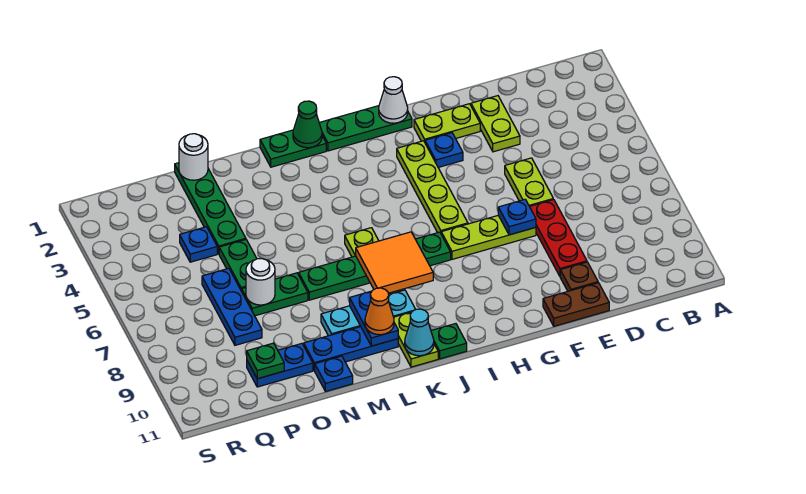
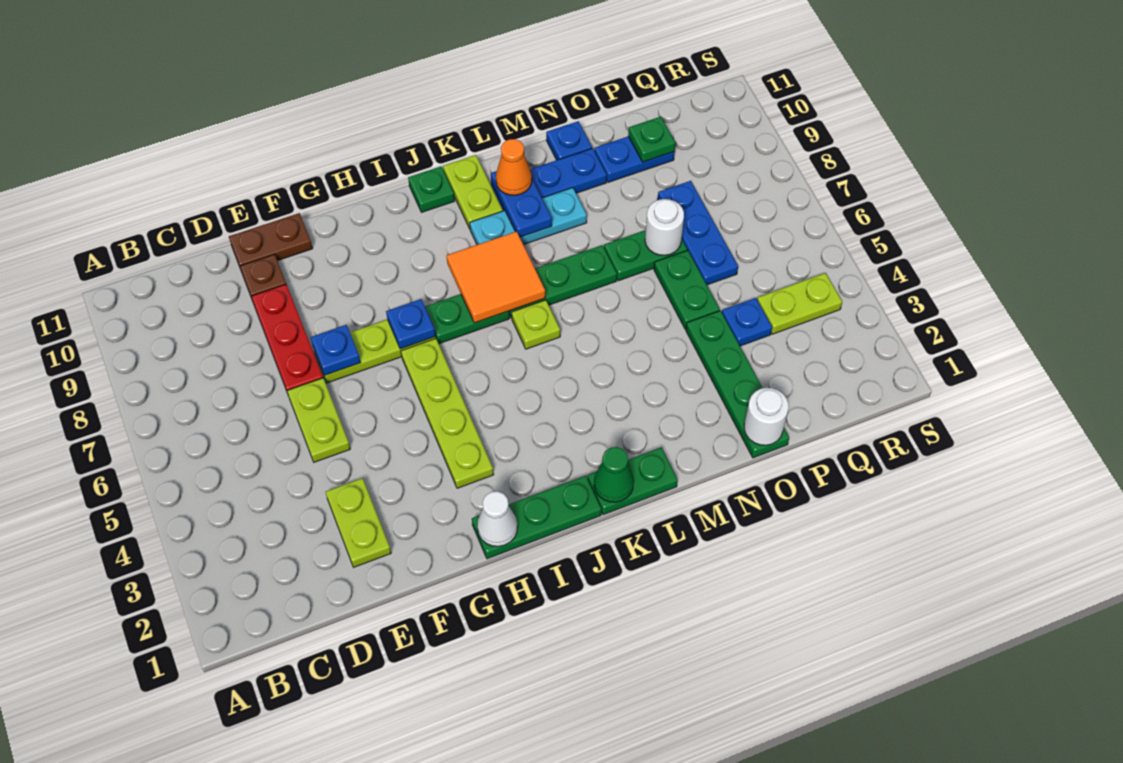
lime 1x2 plate [414,104,480,142] -> lime 1x2 plate moved to [757,273,842,334]
blue 1x1 plate [425,133,463,167] -> blue 1x1 plate moved to [386,299,435,349]
cyan 1x1 cone [405,309,434,356] -> none

